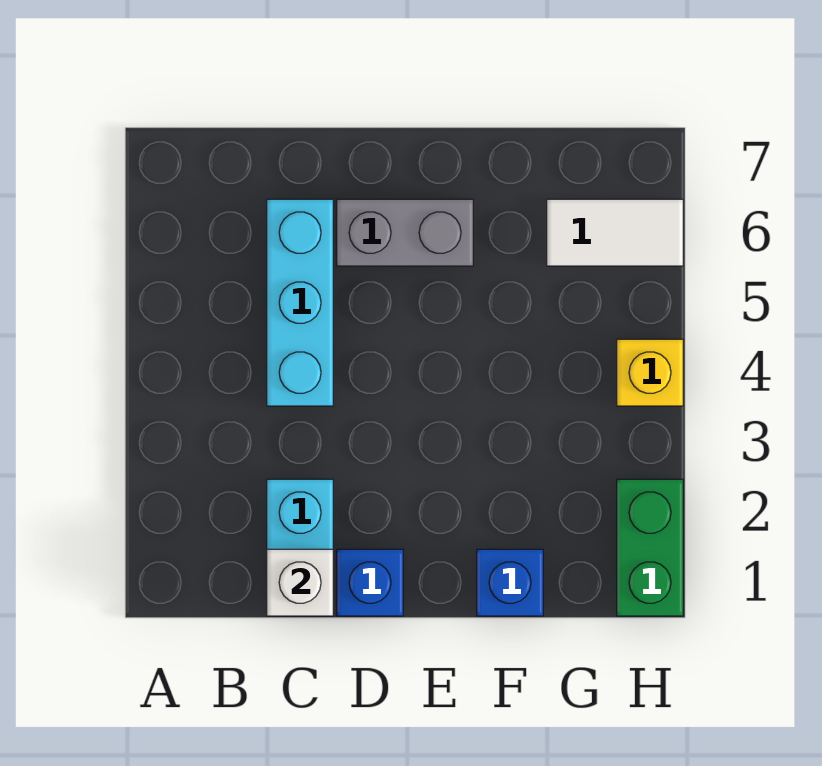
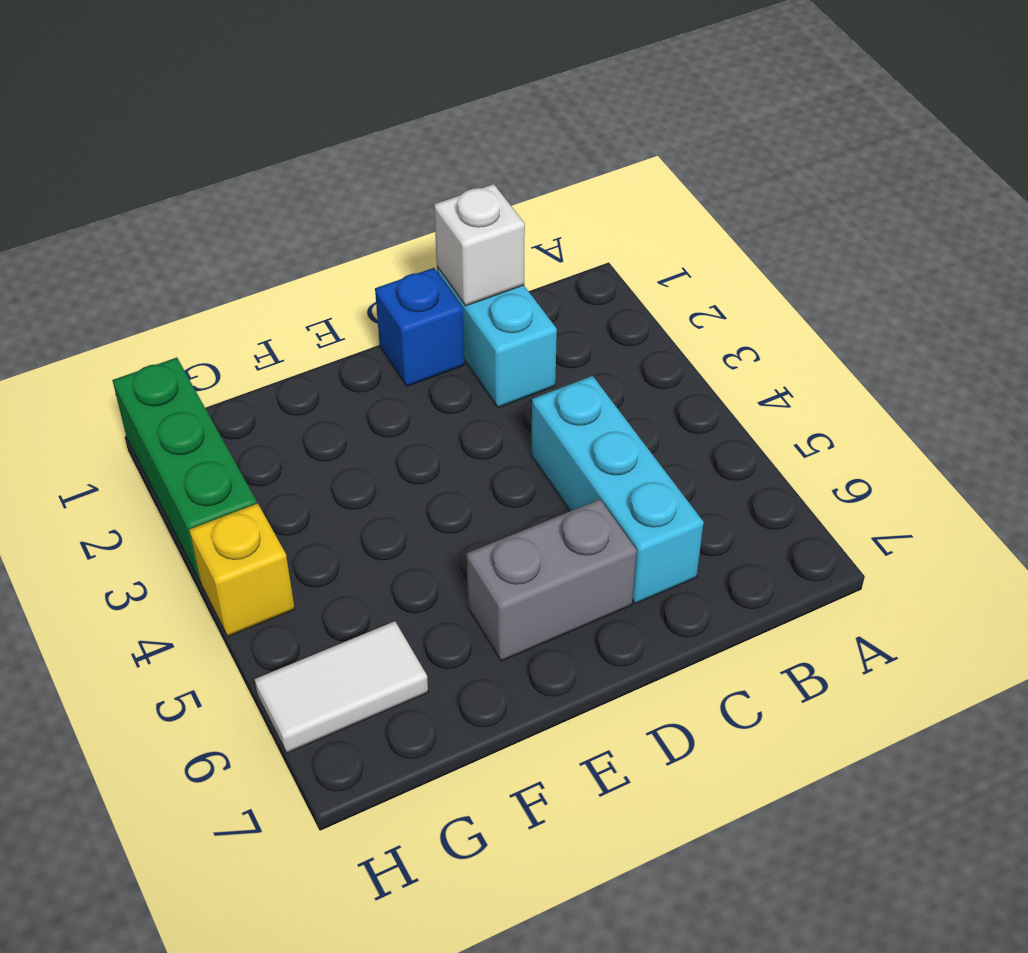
blue 1x1 brick [477,549,543,616] -> none
green 1x2 brick [617,479,683,616] -> green 1x3 brick [112,358,257,582]

